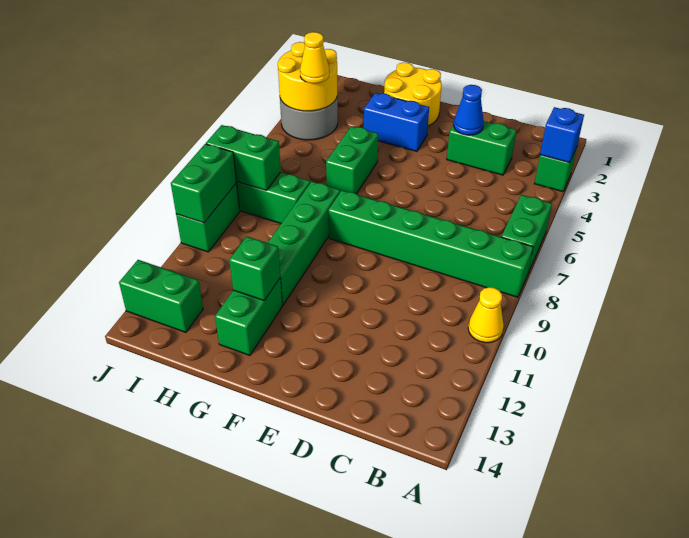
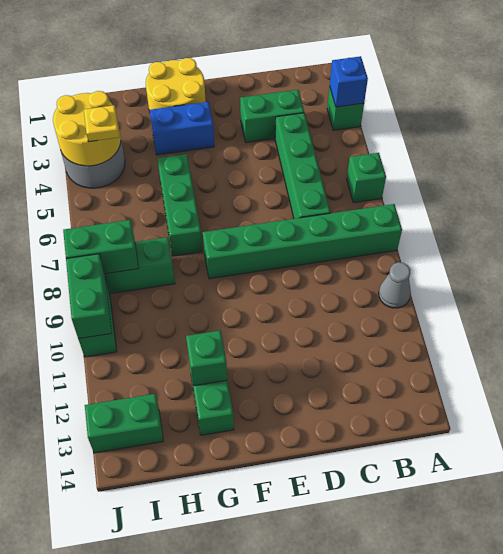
green 1x2 brick [501,195,552,273] -> green 1x1 brick [347,153,386,203]
yellow 1x1 cone [468,287,504,343] -> grey 1x1 cone [379,262,411,308]
blue 1x1 cone [454,85,484,135] -> none
green 1x2 brick [326,126,378,194] -> green 1x3 brick [157,154,202,256]
green 1x4 brick [268,182,340,305] -> green 1x4 brick moved to [275,113,330,219]
yellow 1x1 cone [300,32,329,84] -> yellow 1x1 plate [84,105,119,142]

